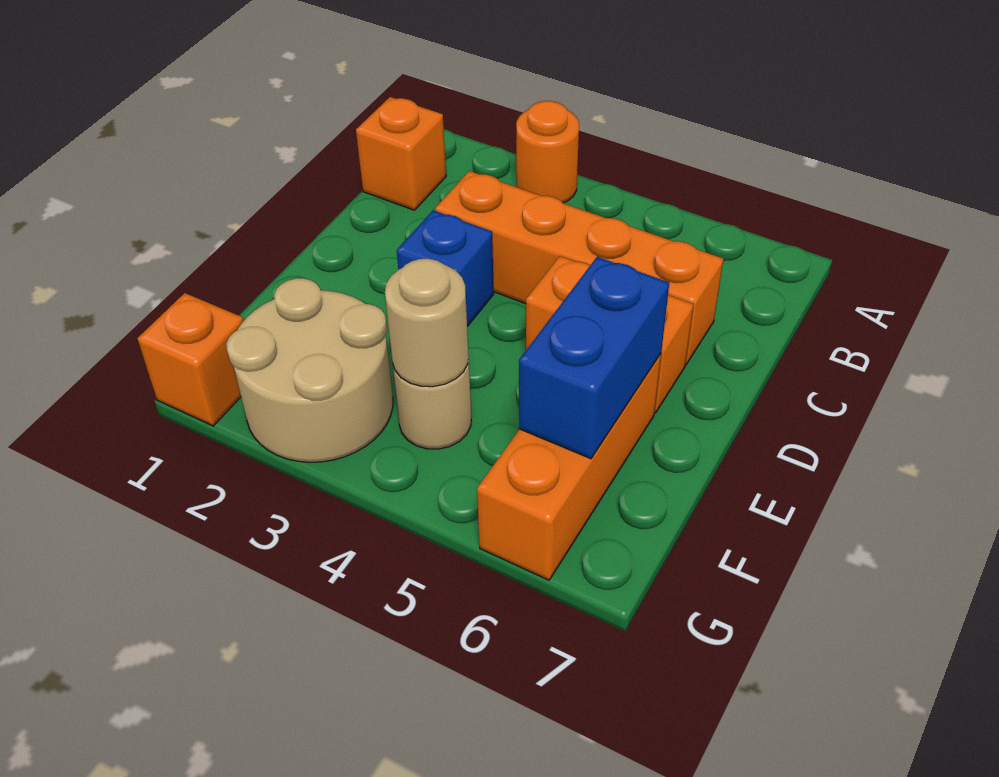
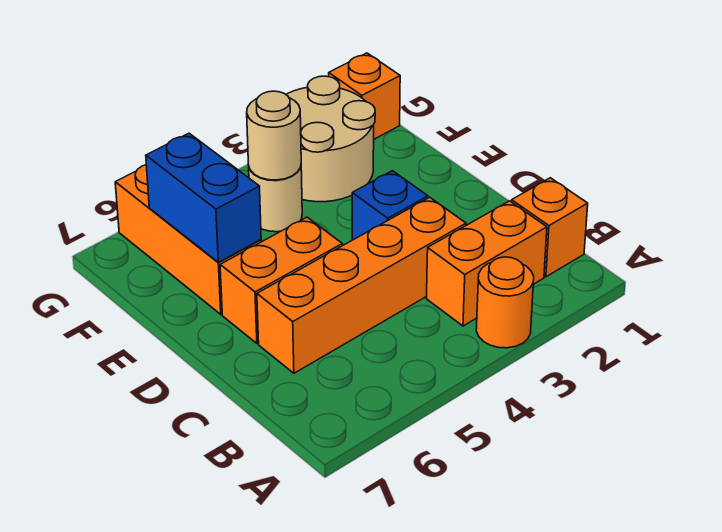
none -> orange 1x2 brick [427,201,547,326]

